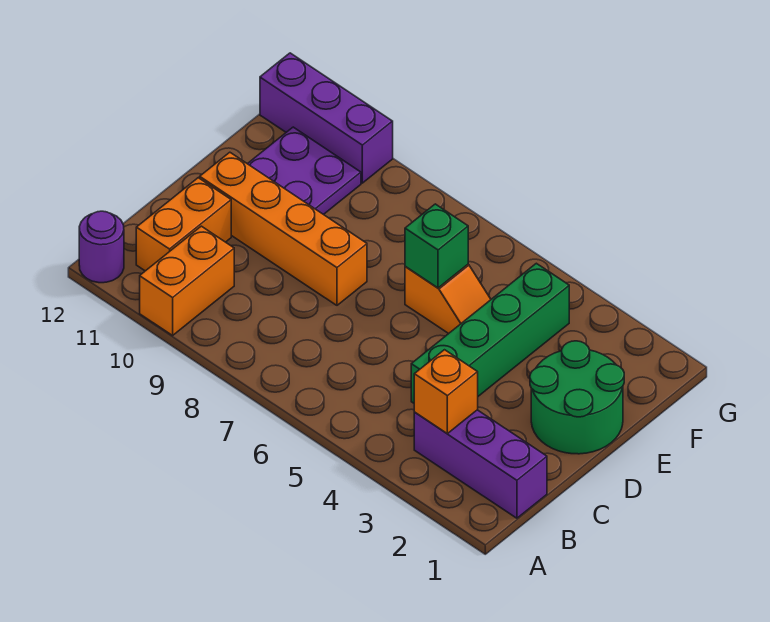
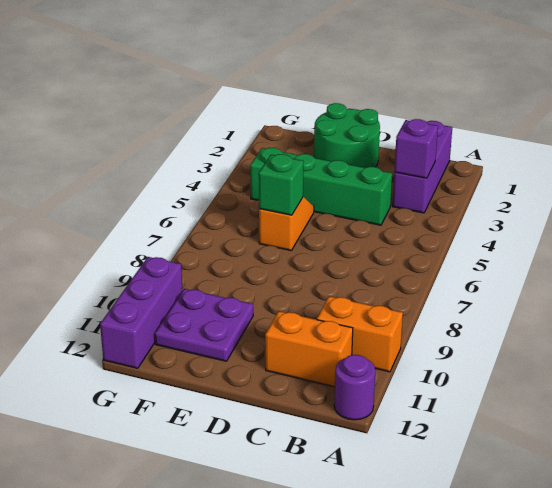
orange 1x1 brick [414,350,478,434] -> purple 1x1 brick [394,119,438,178]
orange 1x4 brick [200,152,367,305] -> none

